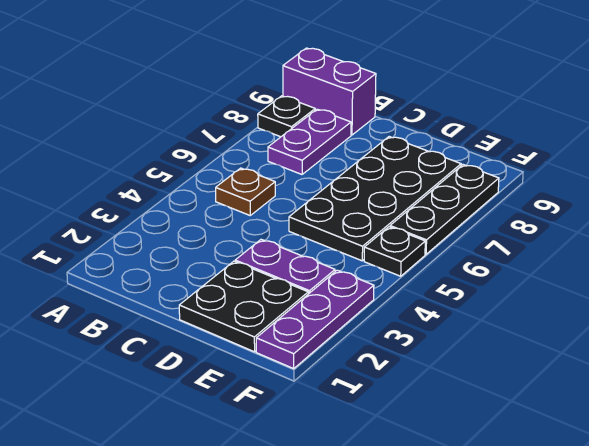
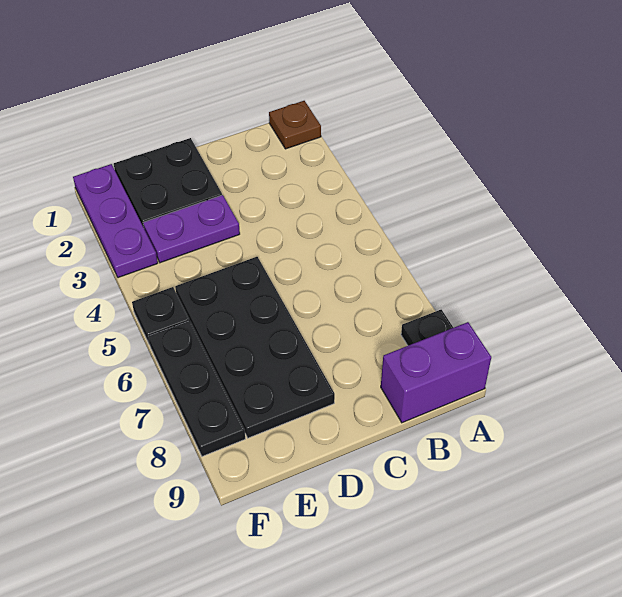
brown 1x1 plate [216,168,275,215] -> brown 1x1 plate moved to [269,101,321,149]
purple 1x2 plate [268,109,351,174] -> none

